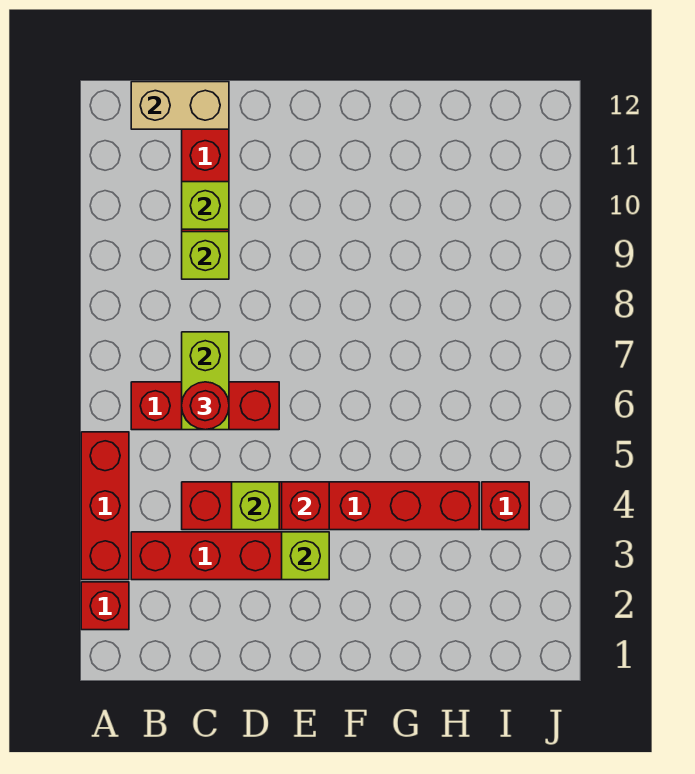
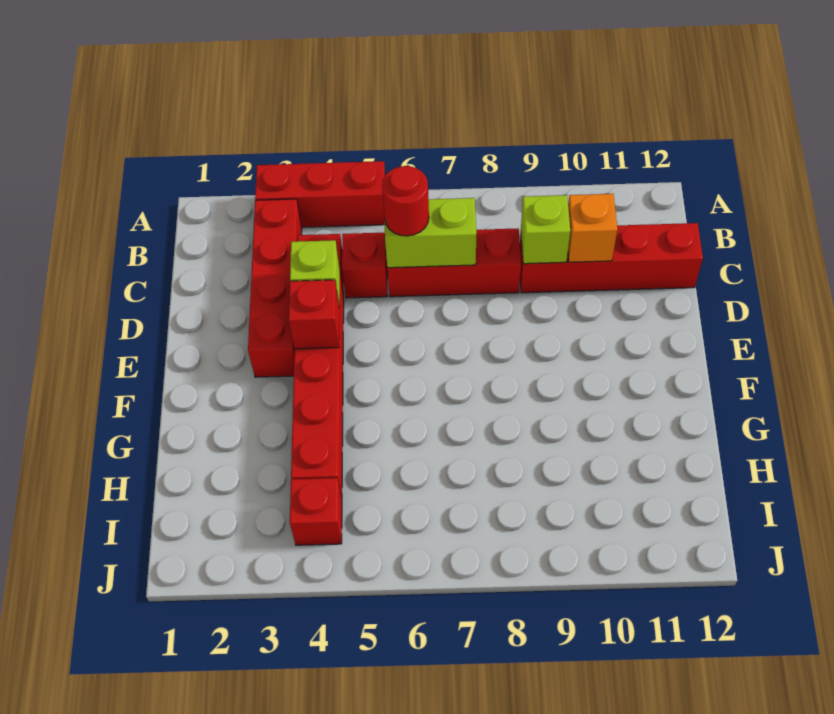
red 1x1 brick [81,582,129,630] -> red 1x1 brick moved to [342,233,387,298]
red 1x3 brick [131,382,279,430] -> red 1x3 brick turned to [387,228,521,297]
tan 1x2 brick [131,82,229,129] -> none
lime 1x1 brick [182,182,229,229] -> orange 1x1 brick [568,194,617,262]
lime 1x1 brick [282,532,329,580] -> none

